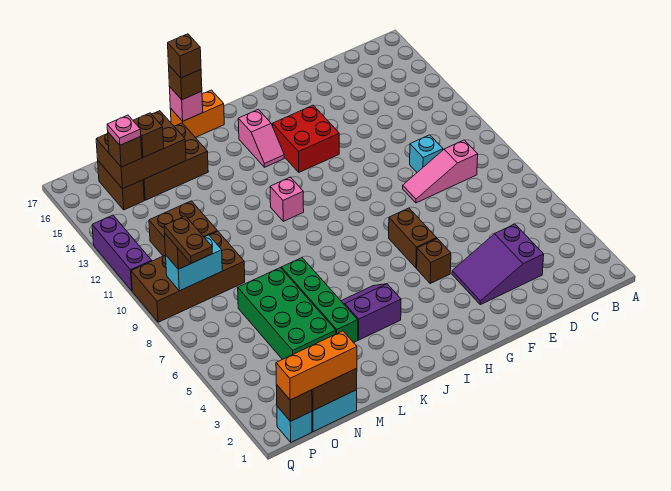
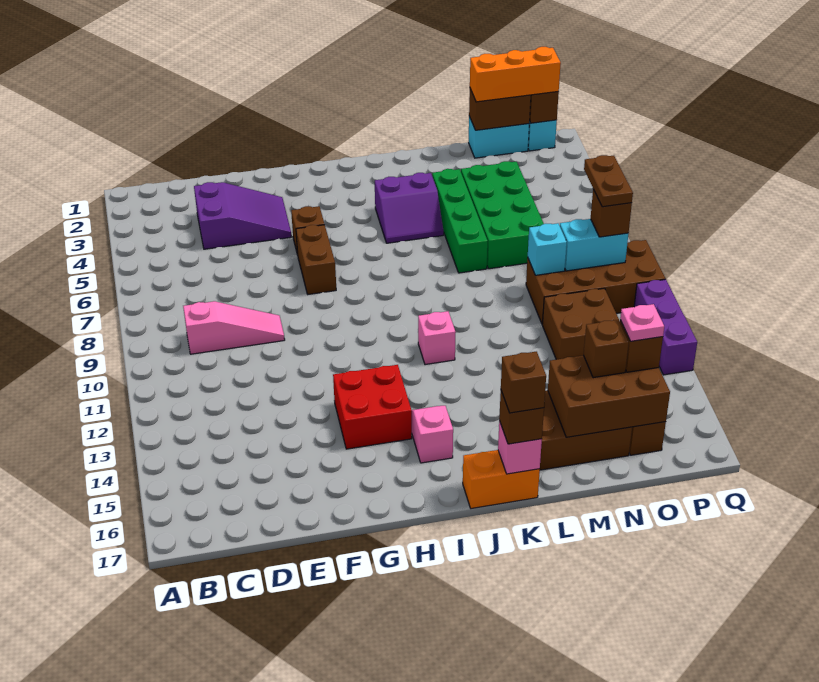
cyan 1x1 brick [410,135,443,172] -> cyan 1x1 brick moved to [528,223,567,275]

